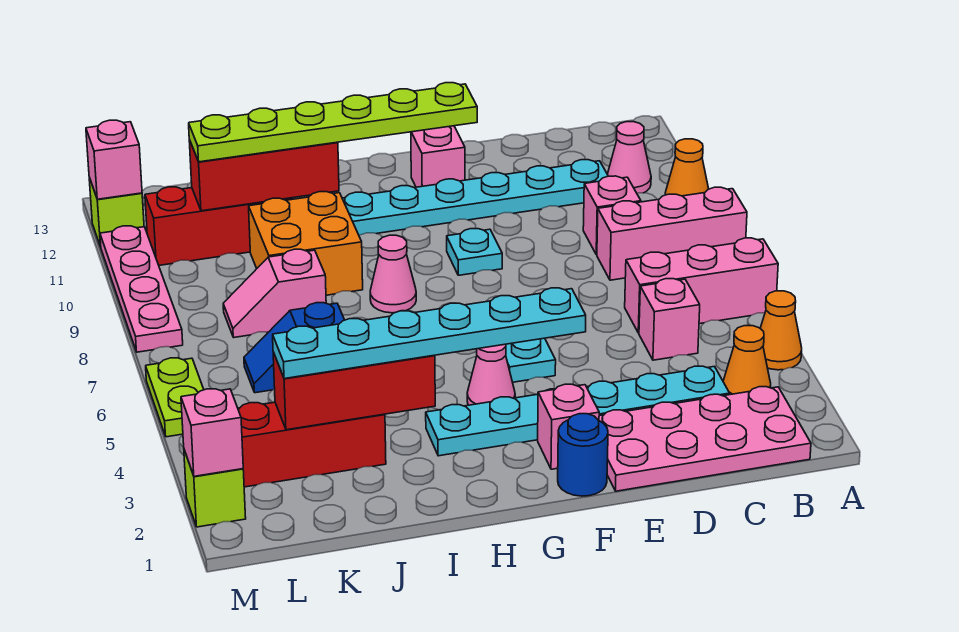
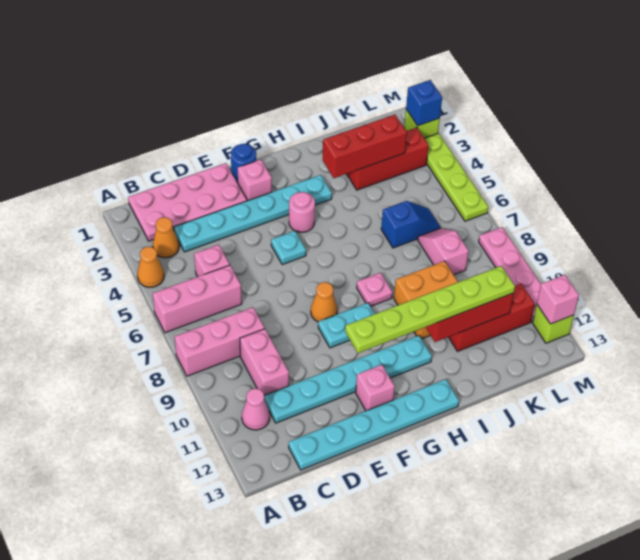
orange 1x1 cone [665,139,709,196] -> orange 1x1 cone moved to [311,282,337,322]
pink 1x1 brick [583,176,641,255] -> pink 1x2 brick [240,329,289,395]
cyan 1x6 plate [273,288,586,379] -> cyan 1x6 plate moved to [289,379,459,470]
cyan 1x1 plate [447,229,502,275] -> cyan 1x2 plate [318,303,375,348]
pink 1x1 cone [467,344,515,405] -> pink 1x1 round brick [289,192,315,232]
pink 1x1 cone [370,235,416,313] -> pink 1x1 plate [357,273,393,306]
pink 1x2 slope [223,249,326,337] -> pink 1x2 slope turned to [418,228,469,275]
pink 1x1 brick [181,389,243,476] -> blue 1x1 brick [406,80,442,126]
lime 1x2 plate [146,358,204,437] -> lime 1x4 plate [424,133,488,221]

